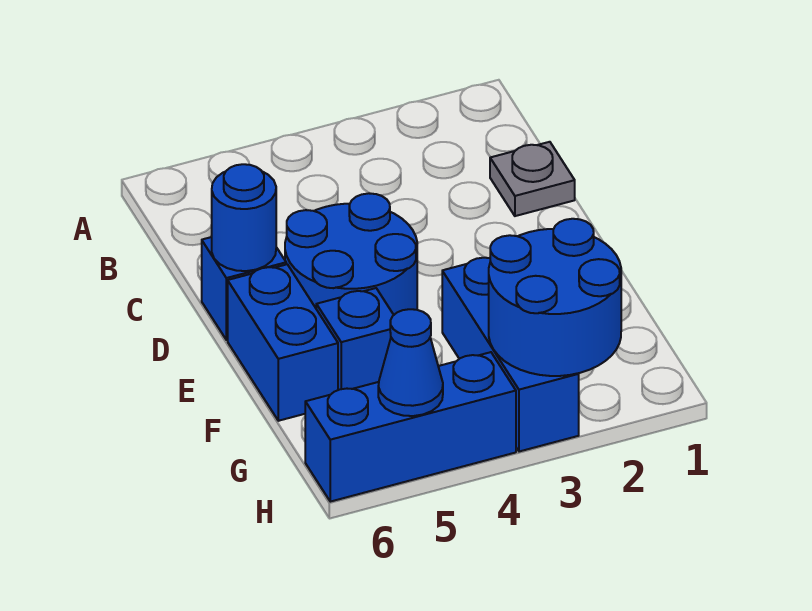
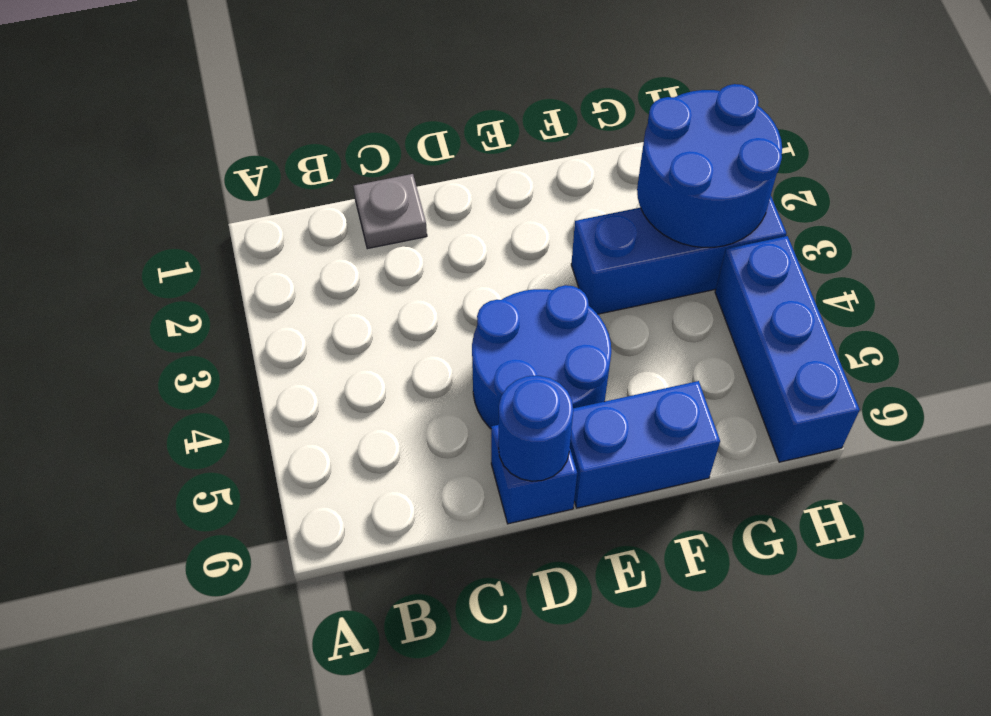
blue 1x1 brick [316,288,393,390] -> none
blue 1x1 cone [378,309,443,416] -> none

